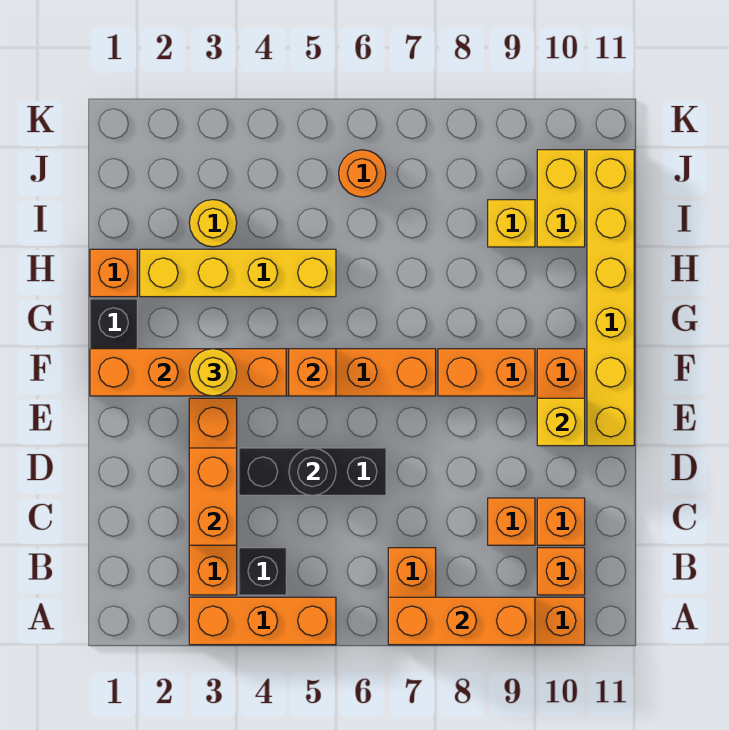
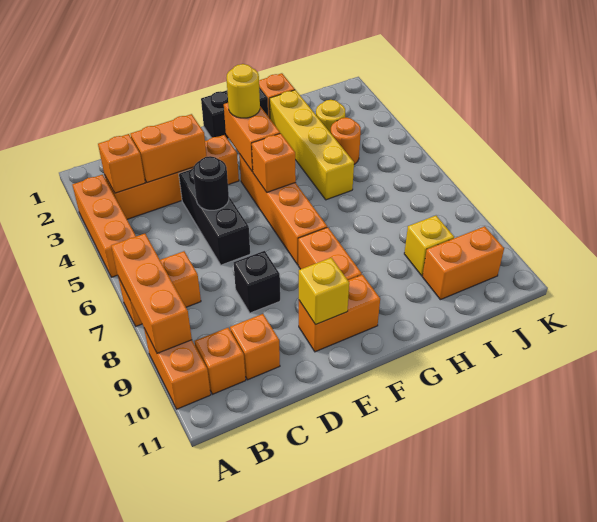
black 1x1 brick [239,548,286,595] -> black 1x1 brick moved to [234,251,280,313]
orange 1x1 brick [488,498,535,545] -> orange 1x1 brick moved to [98,134,145,193]
yellow 1x6 brick [587,150,634,446] -> none
orange 1x4 brick [90,349,286,396] -> orange 1x2 brick [224,103,280,172]
yellow 1x2 brick [537,150,585,247] -> orange 1x2 brick [422,226,504,300]
orange 1x1 round brick [339,150,386,197] -> orange 1x1 round brick moved to [331,118,361,164]

